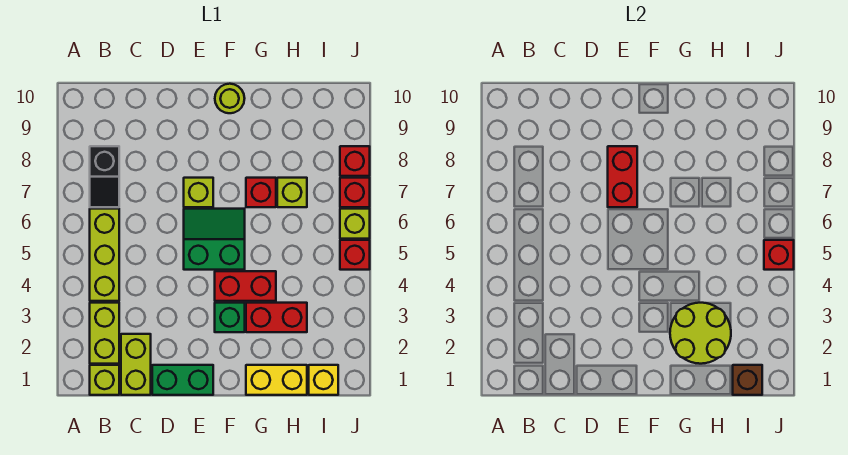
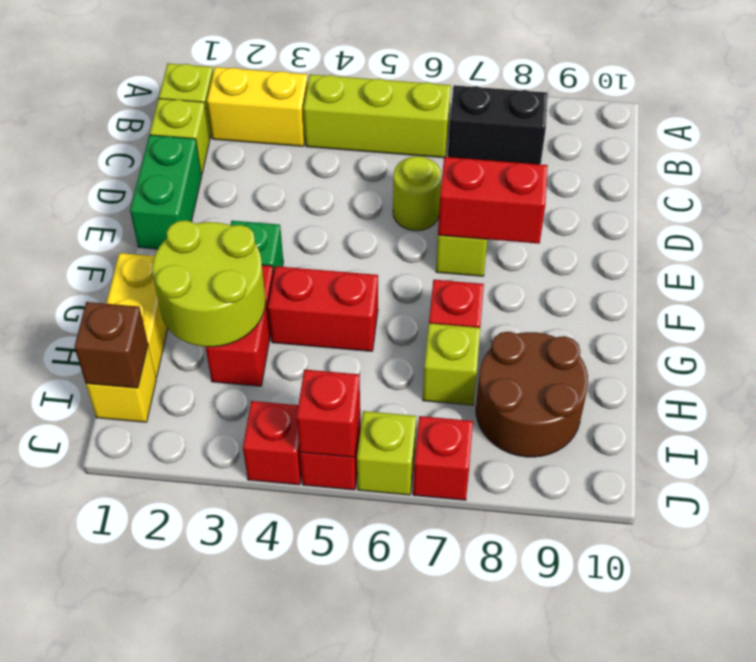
lime 1x2 brick [90,303,119,364] -> yellow 1x2 brick [207,67,308,146]
black 1x2 slope [90,146,119,207] -> black 1x2 brick [448,85,548,164]
lime 1x2 brick [121,334,151,395] -> lime 1x1 brick [150,99,210,175]
green 2x2 slope [184,209,245,270] -> none
red 1x2 brick [215,271,276,301] -> red 1x2 brick turned to [268,266,378,351]
lime 1x1 round brick [215,84,245,113] -> lime 1x1 round brick moved to [393,156,441,231]
none -> brown 2x2 round brick [476,332,588,457]
red 1x1 brick [340,146,370,176] -> red 1x1 brick moved to [243,401,302,485]

